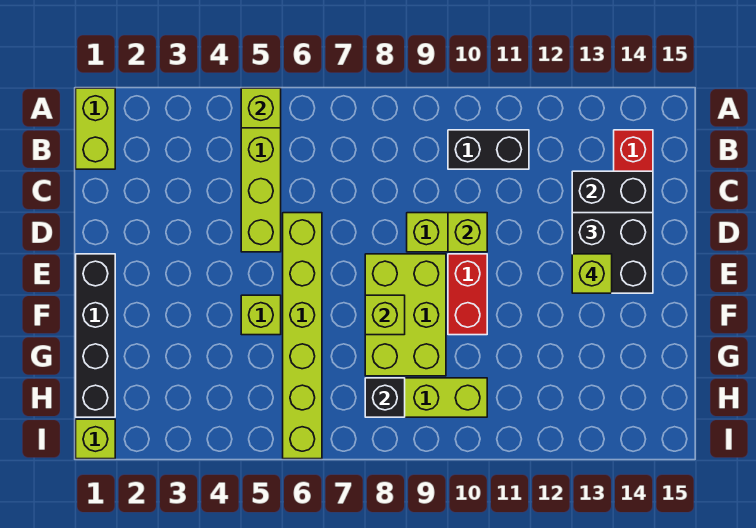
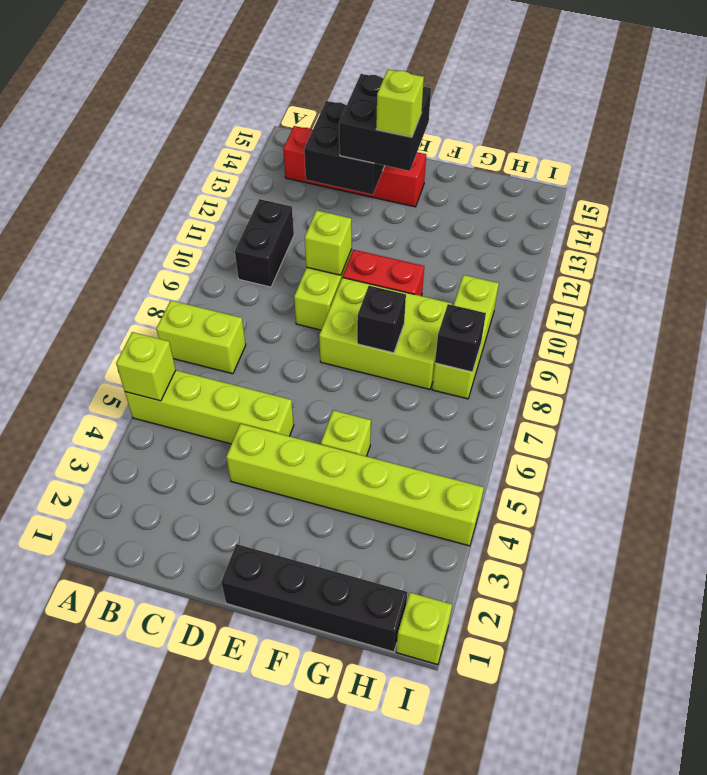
lime 1x2 brick [76,88,115,169] -> lime 1x2 brick moved to [156,301,246,374]
lime 1x6 brick [283,213,322,459] -> lime 1x6 brick moved to [226,424,484,546]
lime 1x1 brick [365,295,405,335] -> black 1x1 brick [357,286,406,353]

